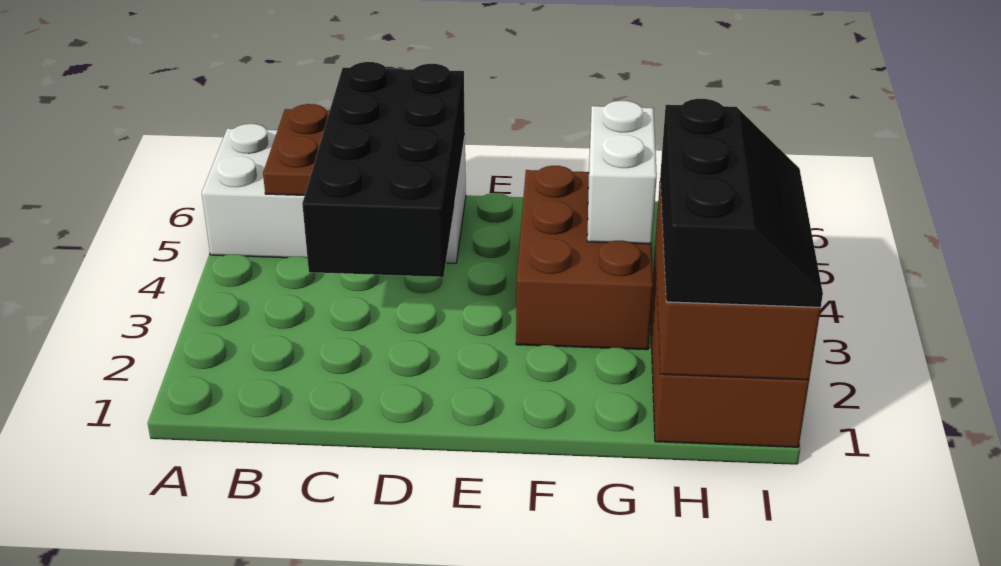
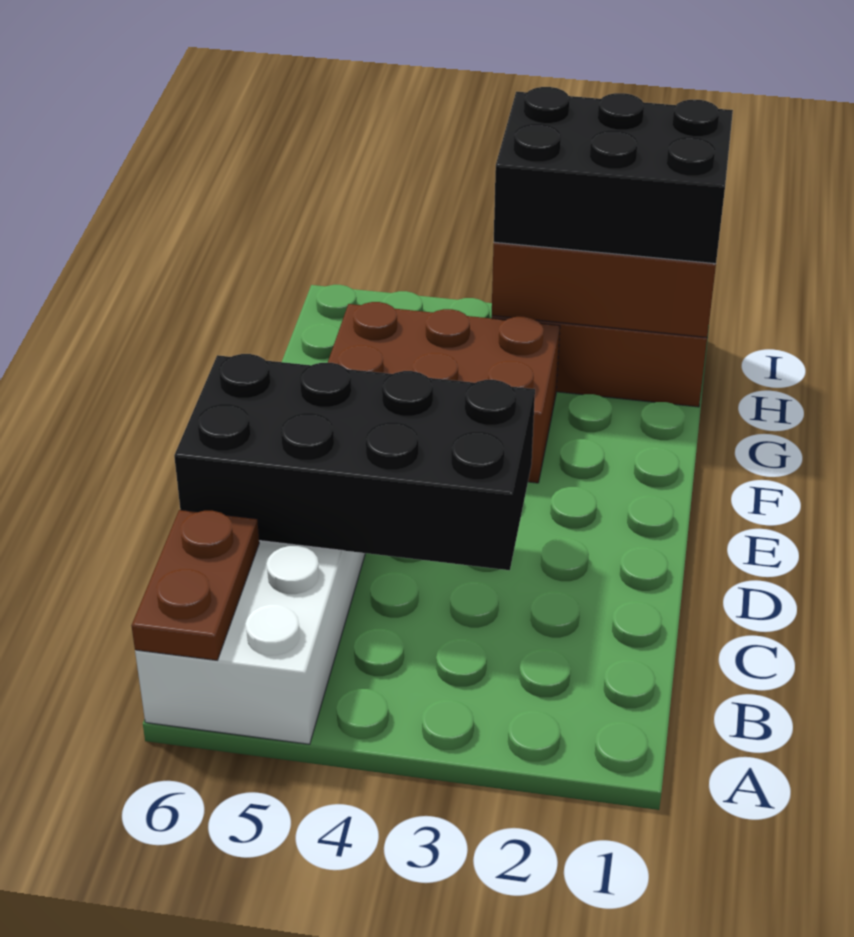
brown 1x2 plate [263,104,330,195] -> brown 1x2 plate turned to [131,510,259,660]
white 1x2 brick [587,101,657,244] -> none
black 2x3 slope [660,99,823,307] -> black 2x3 brick [494,87,733,264]

